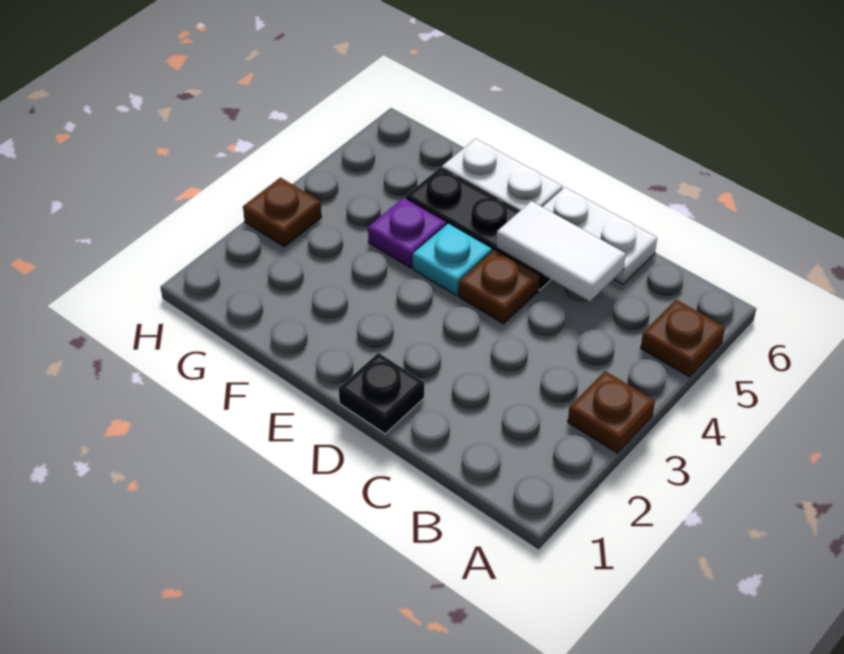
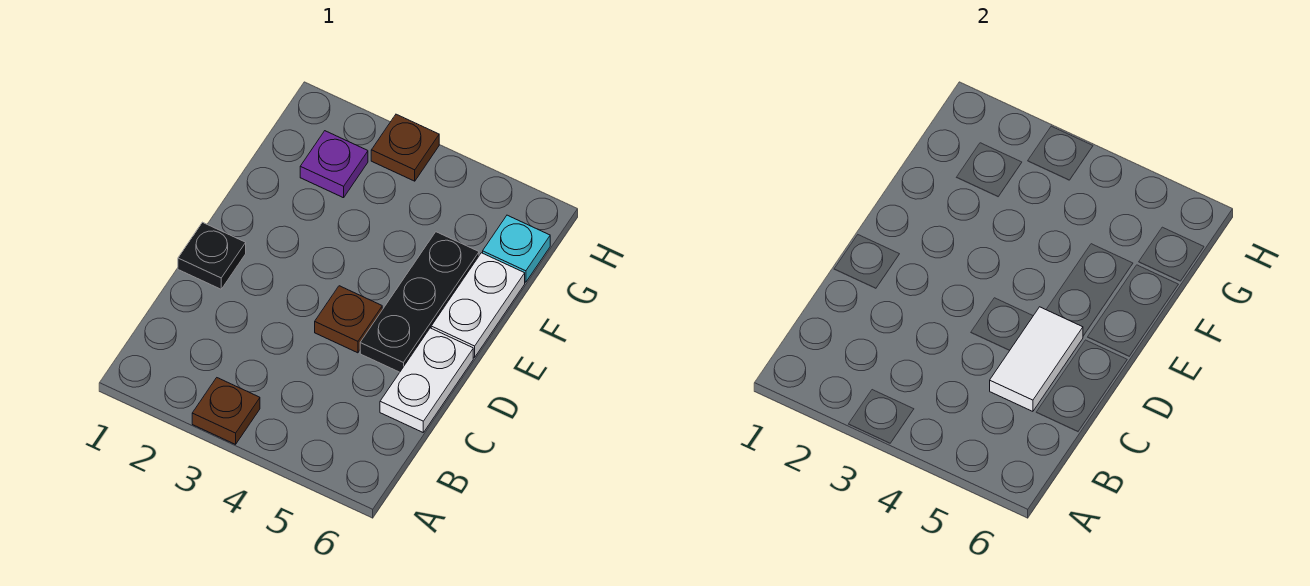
brown 1x1 plate [641,300,725,377] -> none
cyan 1x1 plate [413,223,492,295] -> cyan 1x1 plate moved to [483,215,550,282]
purple 1x1 plate [368,198,446,268] -> purple 1x1 plate moved to [300,131,368,198]

